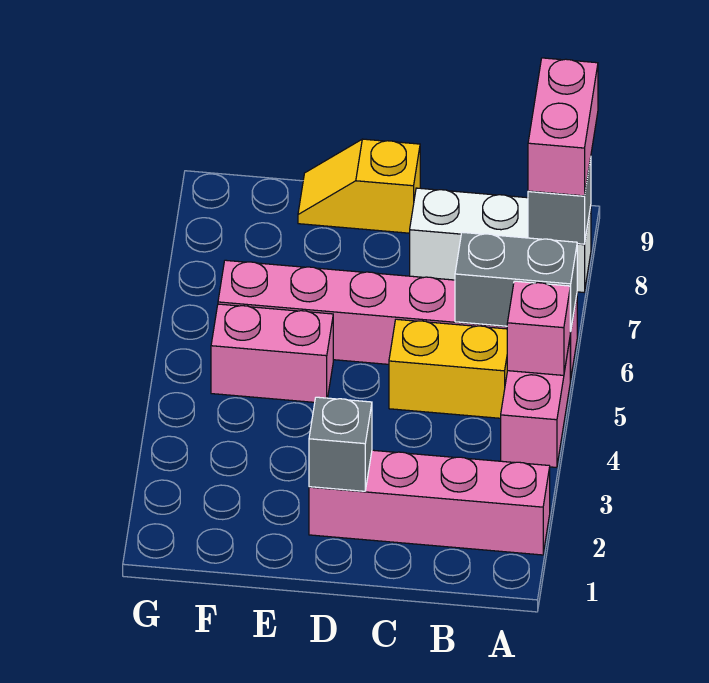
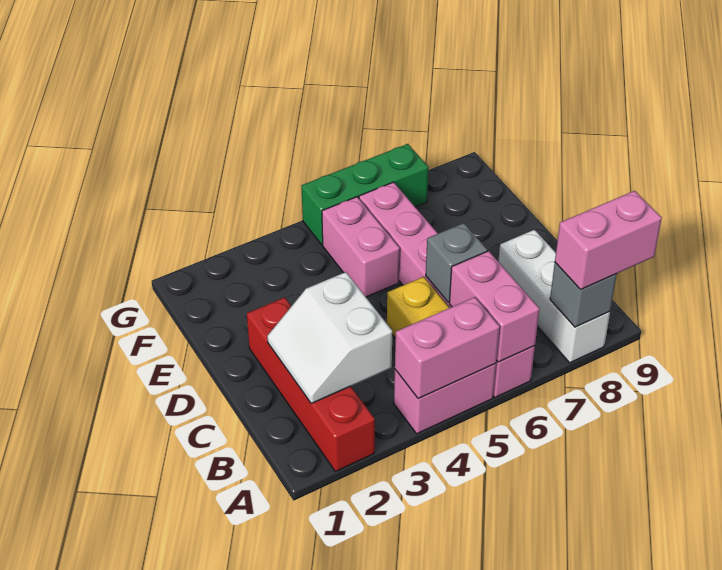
pink 1x4 brick [309,450,550,555] -> red 1x4 brick [247,297,375,472]
pink 1x1 brick [507,281,570,375] -> pink 1x2 brick [395,297,500,399]
grey 1x2 brick [455,232,577,331] -> pink 1x2 brick [449,251,539,362]
none -> white 2x2 slope [267,272,392,403]
grey 1x1 brick [309,397,372,491] -> grey 1x1 brick moved to [426,223,487,302]
yellow 1x2 slope [298,139,420,233] -> none
none -> green 1x3 brick [301,144,428,245]

